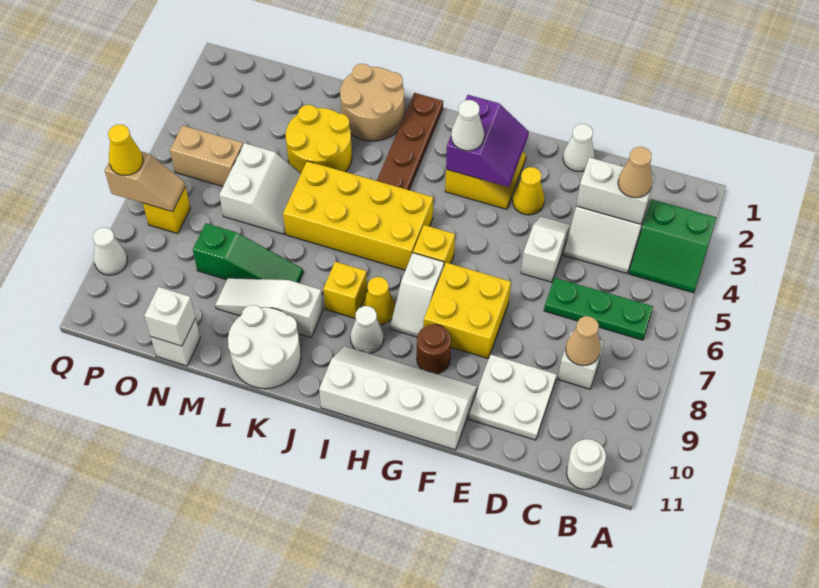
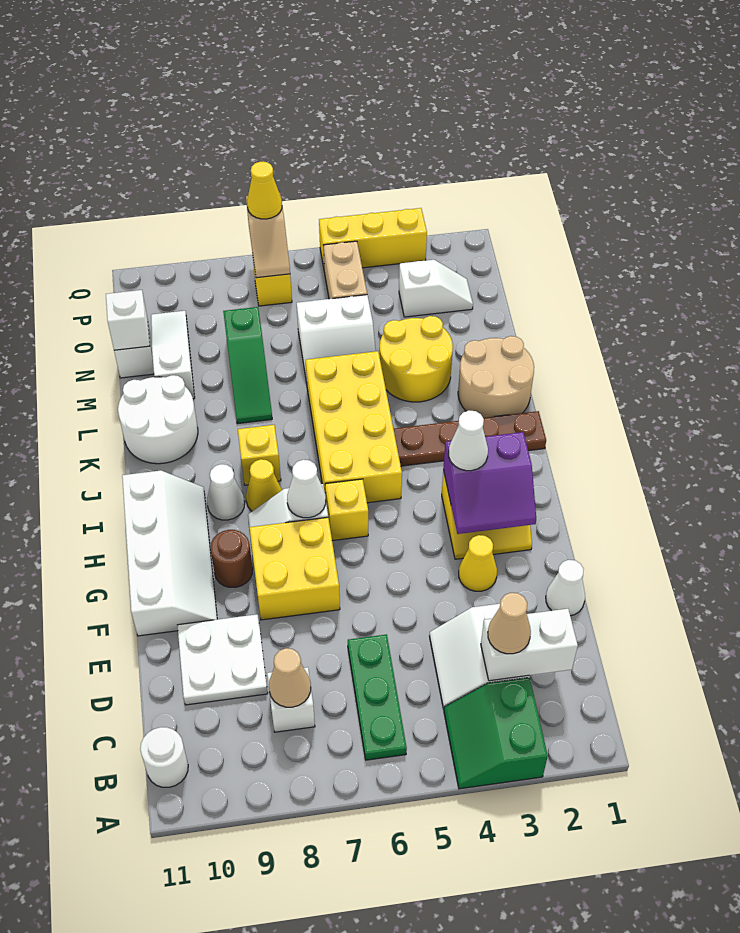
white 1x2 brick [576,157,655,224] -> white 1x2 brick turned to [481,609,578,681]
white 1x2 slope [521,216,571,282] -> white 1x2 slope moved to [399,260,473,317]
white 1x3 slope [215,278,323,337] -> white 1x3 slope moved to [151,311,195,399]
none -> yellow 1x3 brick [319,208,427,268]
white 1x1 cone [93,227,127,275] -> white 1x1 cone moved to [287,460,326,518]

